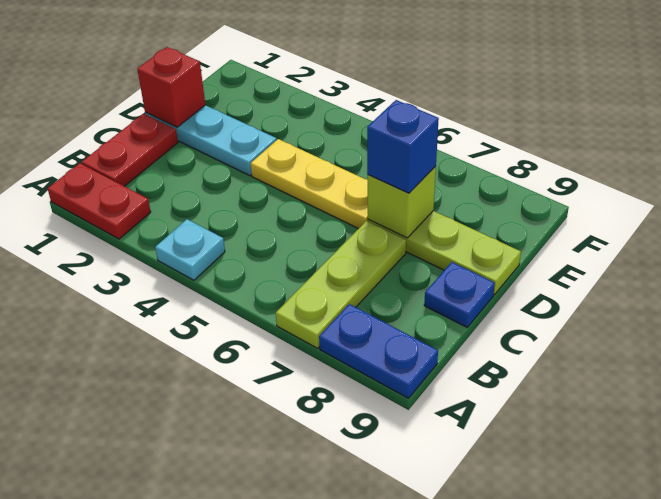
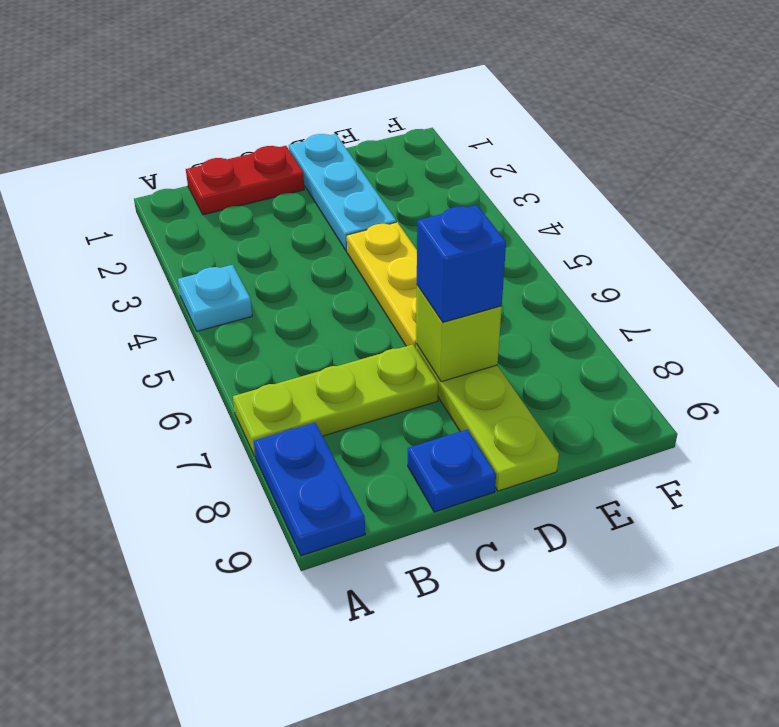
red 1x2 plate [48,163,151,239] -> none
red 1x1 brick [137,47,205,127] -> none

